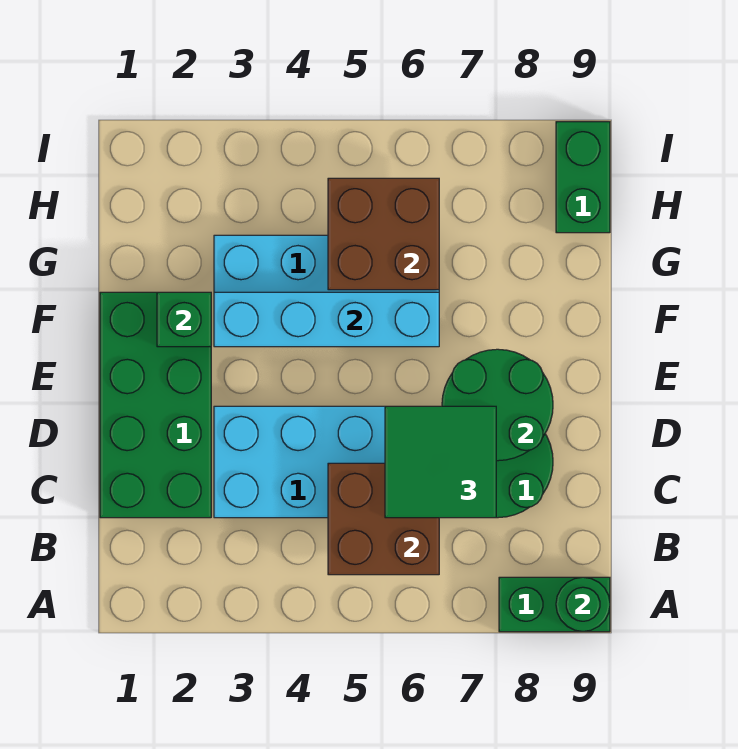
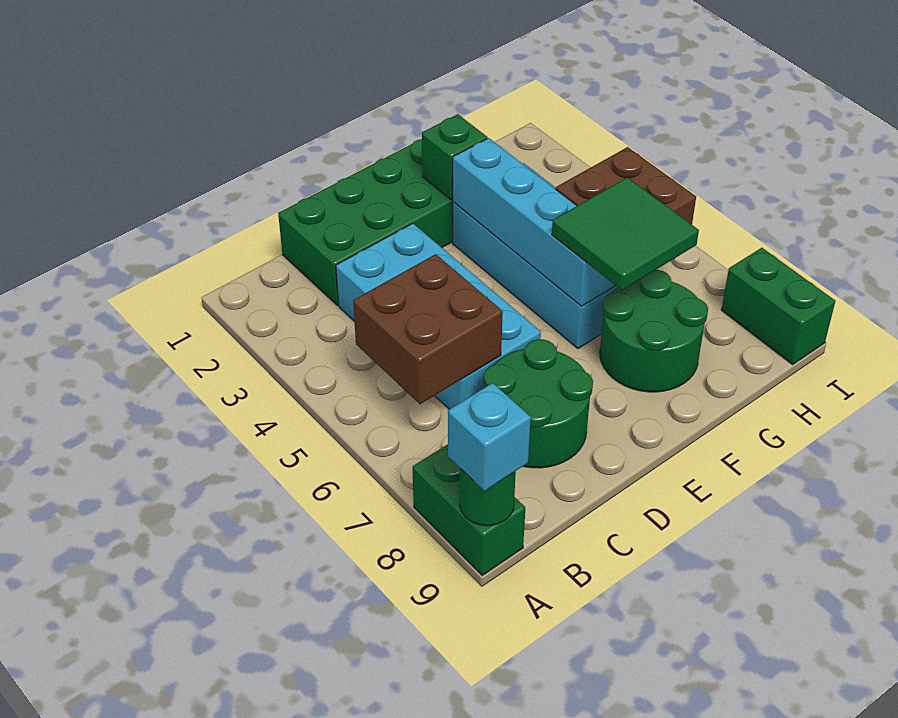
none -> cyan 1x1 brick [448,383,531,491]
green 2x2 tile [385,406,496,518] -> green 2x2 tile moved to [552,178,699,290]
green 2x2 round brick [442,349,553,461] -> green 2x2 round brick moved to [600,270,708,392]
green 1x2 brick [556,122,610,233] -> green 1x2 brick turned to [721,248,835,364]

